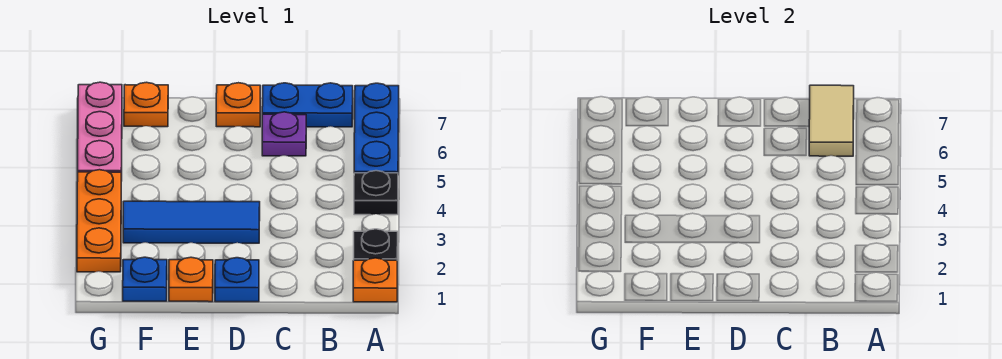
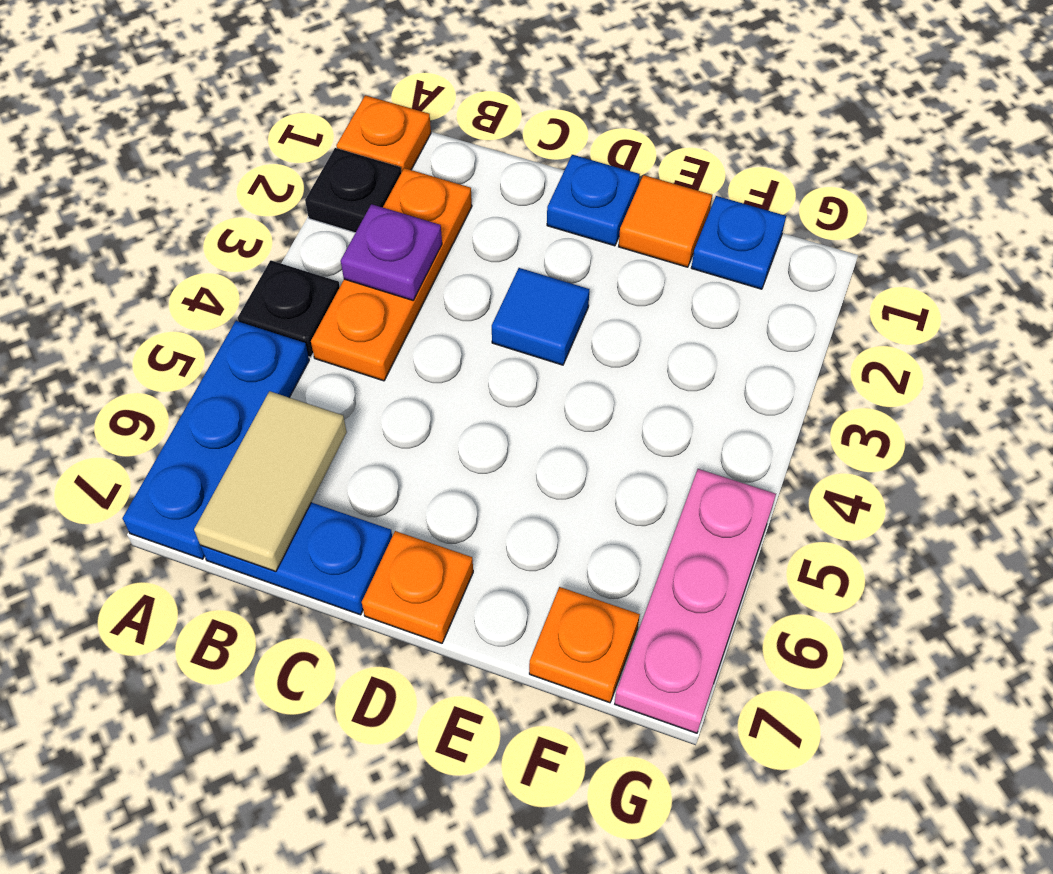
purple 1x1 plate [262,112,306,156] -> purple 1x1 plate moved to [341,204,442,300]
blue 1x3 tile [123,201,260,243] -> blue 1x1 tile [492,268,589,365]
orange 1x1 plate [169,257,213,302] -> orange 1x1 tile [619,175,712,267]
orange 1x3 plate [77,170,121,272] -> orange 1x3 plate moved to [311,168,472,381]

